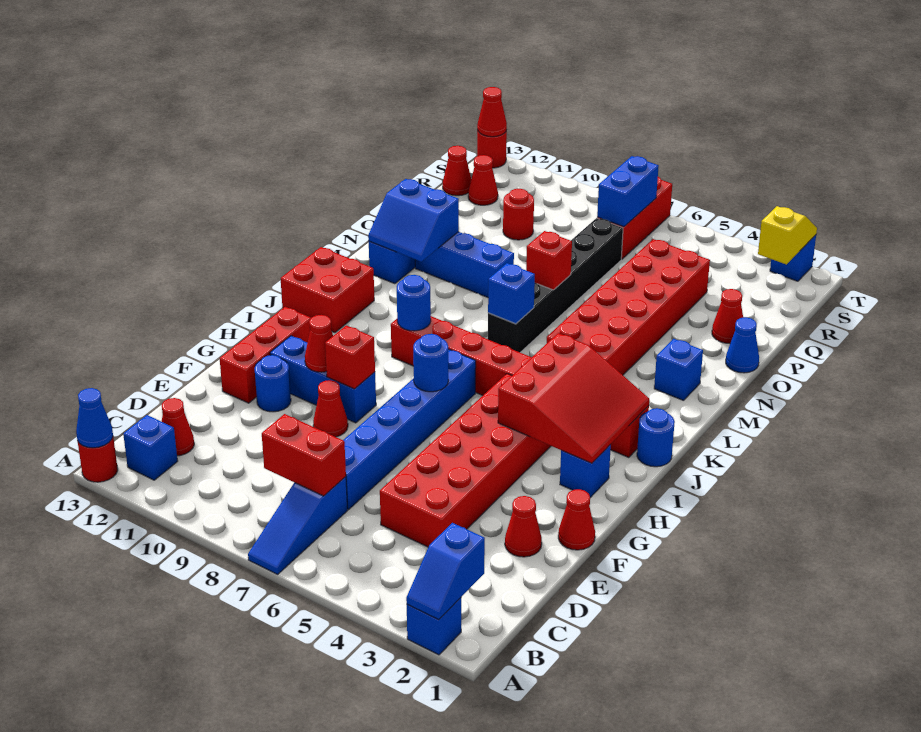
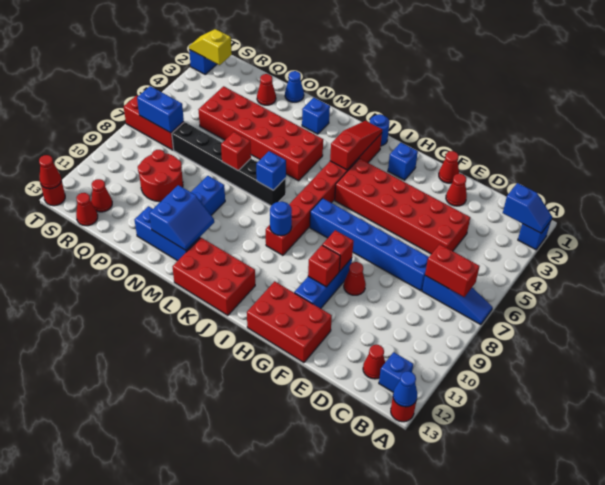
red 1x2 brick [262,414,346,496] -> red 1x2 brick turned to [425,244,479,297]
blue 1x1 round brick [254,355,291,412] -> none
red 1x3 brick [220,307,311,403] -> red 2x3 brick [247,281,332,363]
red 1x1 cone [305,315,333,372] -> red 1x1 brick [308,245,340,287]
red 3x3 slope [498,333,649,463] -> red 1x3 slope [330,121,382,170]
blue 1x1 round brick [413,334,448,392] -> none
red 2x2 brick [281,247,374,333] -> red 2x3 brick [173,238,255,315]
red 1x1 round brick [503,189,534,240] -> red 2x2 round brick [138,150,183,202]

